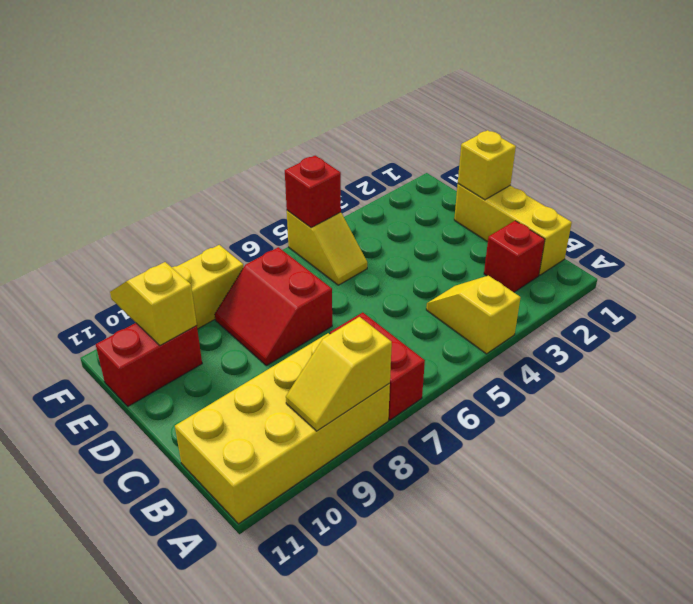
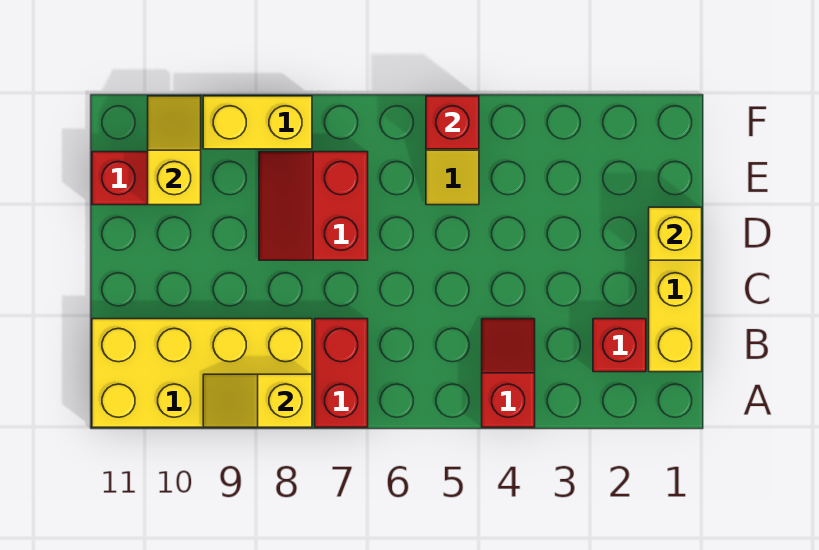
yellow 1x2 slope [426,276,521,354] -> red 1x2 slope [482,319,535,427]

